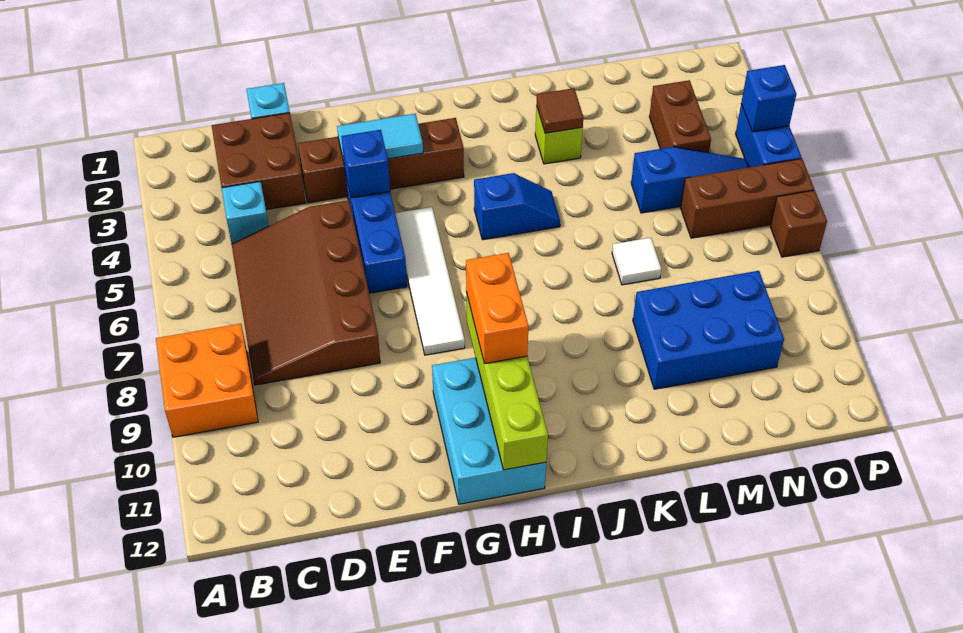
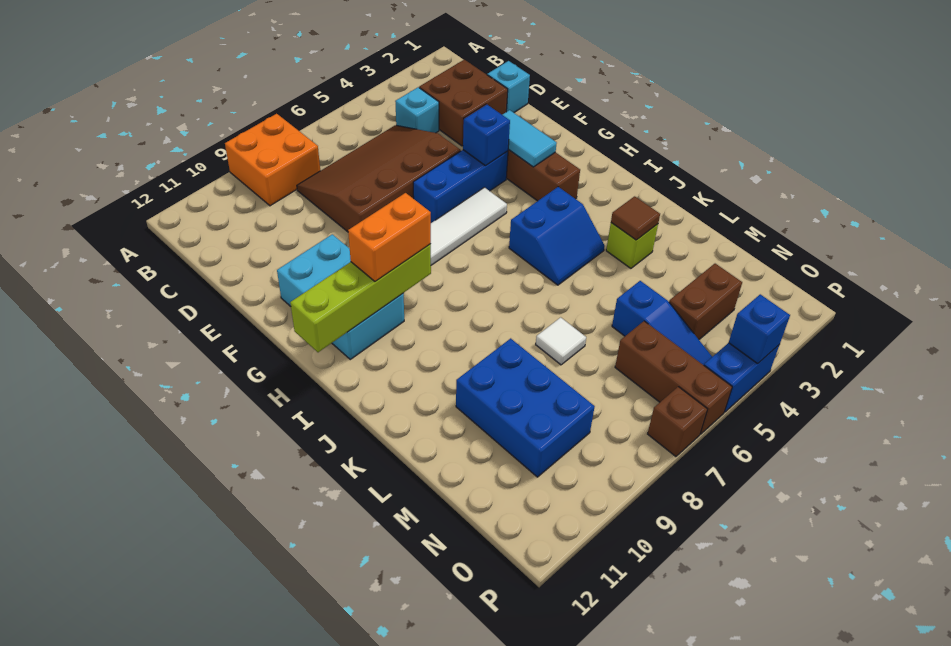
cyan 2x3 brick [432,358,546,504] -> cyan 2x3 brick turned to [277,234,404,359]
blue 1x2 slope [474,173,560,240] -> blue 2x2 slope [509,187,605,285]

